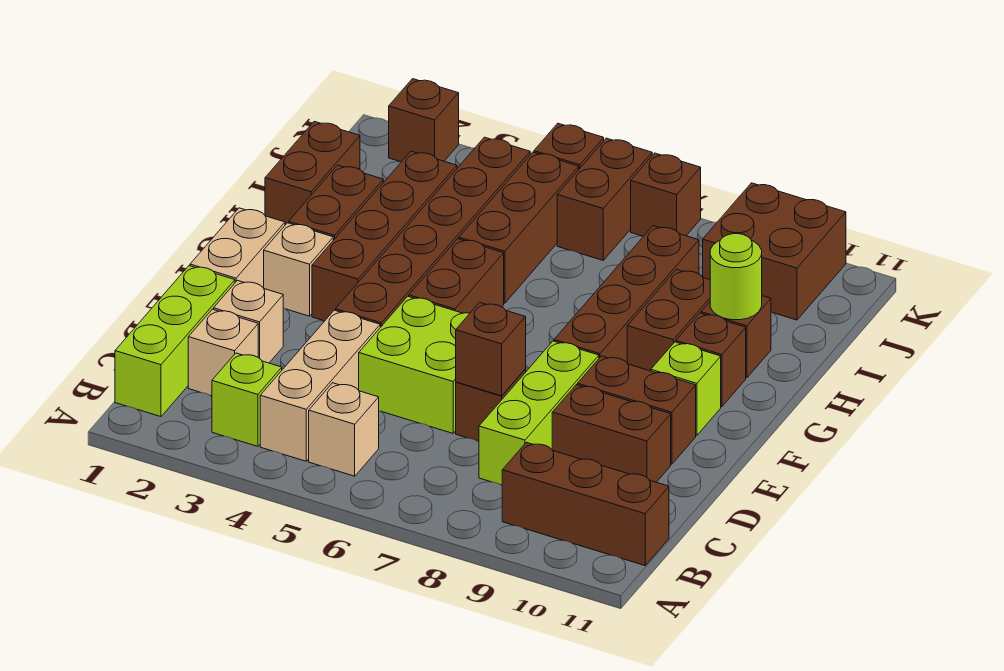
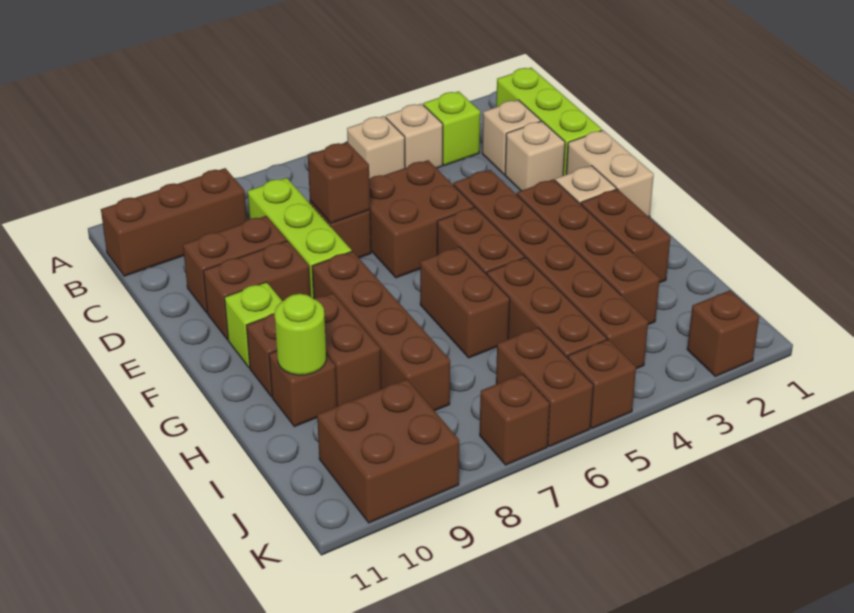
tan 1x3 brick [260,310,380,461] -> tan 1x1 brick [386,104,443,168]
lime 2x2 brick [359,296,470,433] -> brown 2x2 brick [369,160,474,278]
brown 1x2 brick [265,121,360,225] -> brown 1x2 brick moved to [420,247,510,358]

